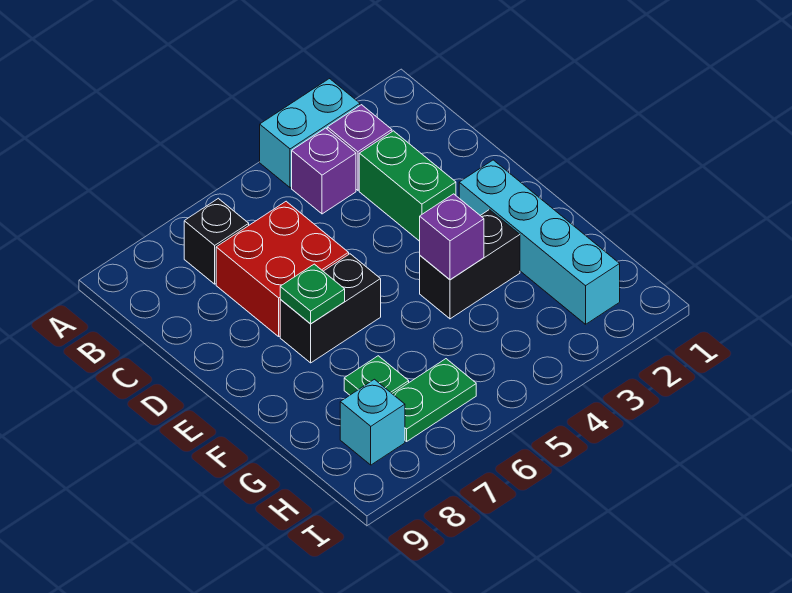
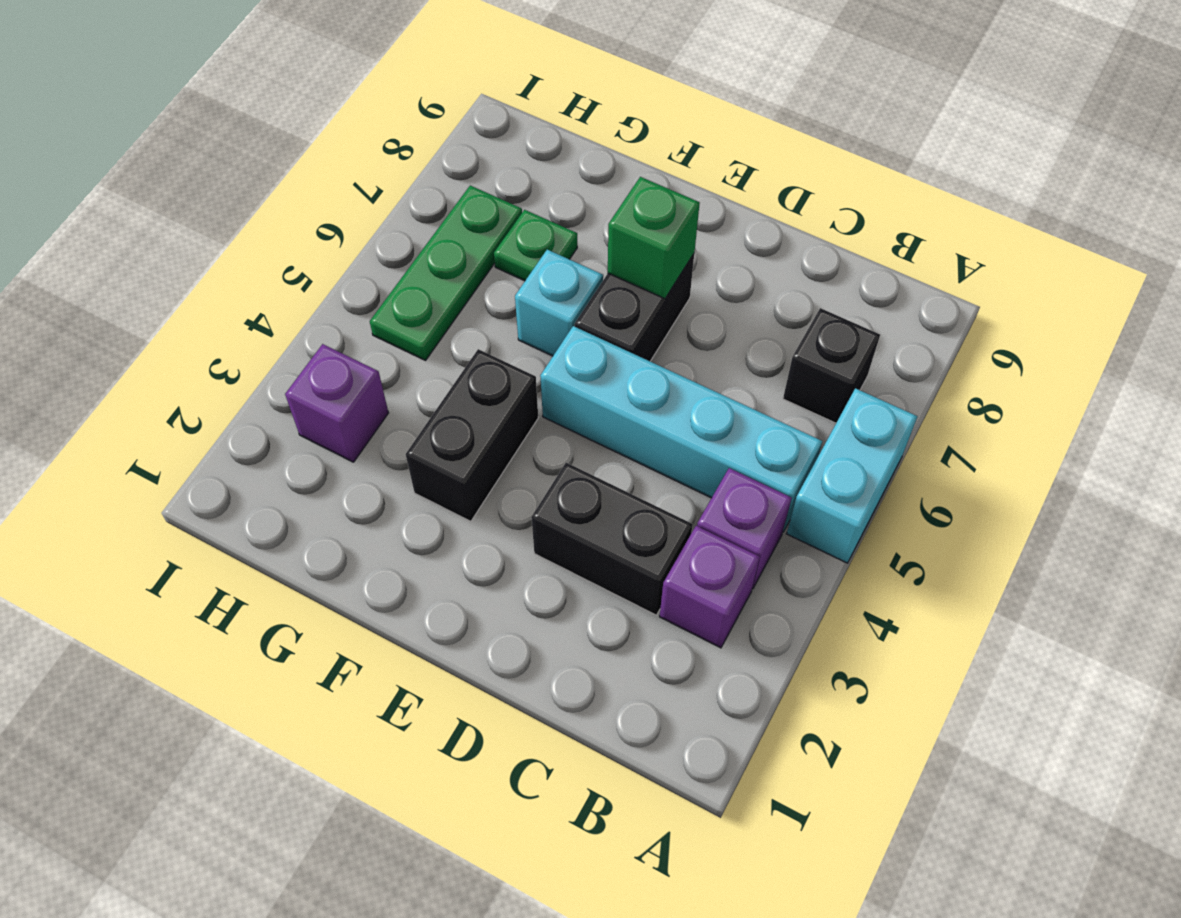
cyan 1x2 brick [260,79,360,188] -> cyan 1x2 brick moved to [787,388,918,563]
green 1x2 brick [359,131,456,241] -> black 1x2 brick [531,463,693,615]
red 2x2 brick [216,201,349,336] -> none
cyan 1x4 brick [459,160,620,324] -> cyan 1x4 brick moved to [540,326,822,532]
green 1x1 plate [280,264,345,324] -> green 1x1 brick [608,177,700,299]
purple 1x1 brick [420,194,484,280] -> purple 1x1 brick moved to [285,344,388,462]
green 1x2 plate [393,359,476,441] -> green 1x3 plate [370,186,522,360]
cyan 1x1 brick [340,379,405,465] -> cyan 1x1 brick moved to [515,250,603,356]

